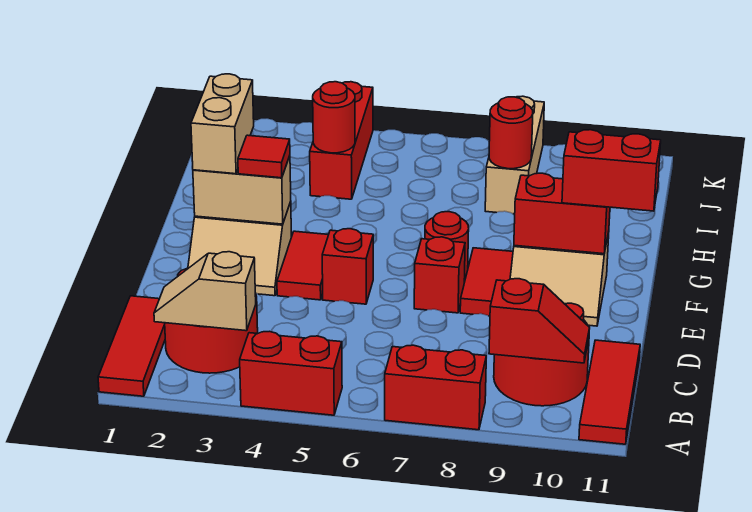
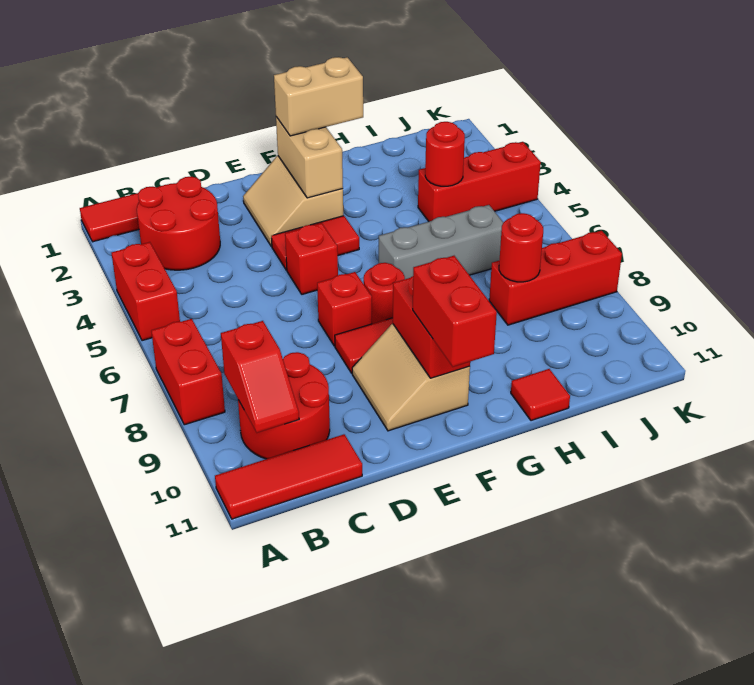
tan 1x2 slope [154,252,256,331] -> none
red 1x1 tile [238,135,290,178] -> red 1x1 tile moved to [511,369,570,421]
none -> grey 1x3 brick [379,205,504,279]
tan 1x3 brick [485,96,544,214] -> red 1x3 brick [489,231,622,325]

